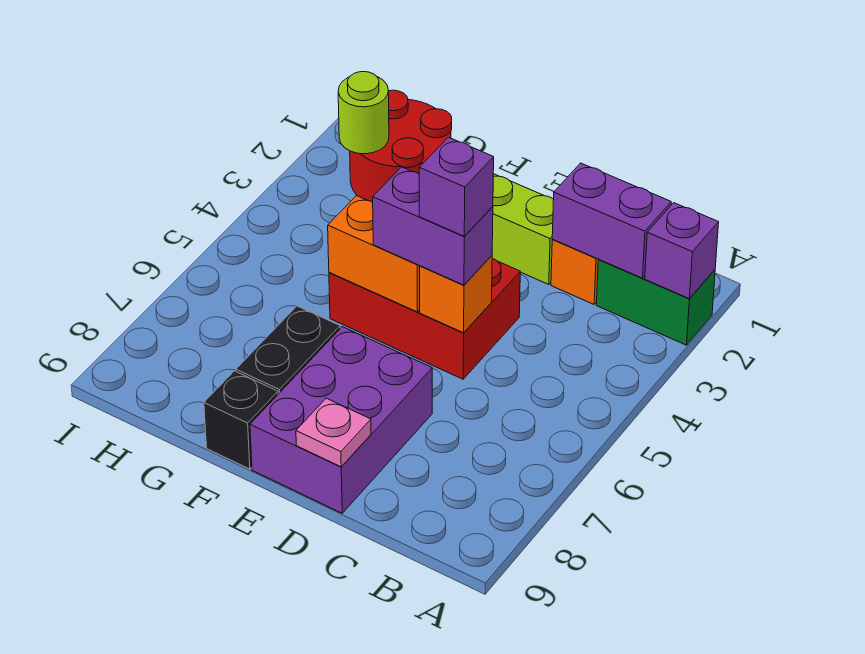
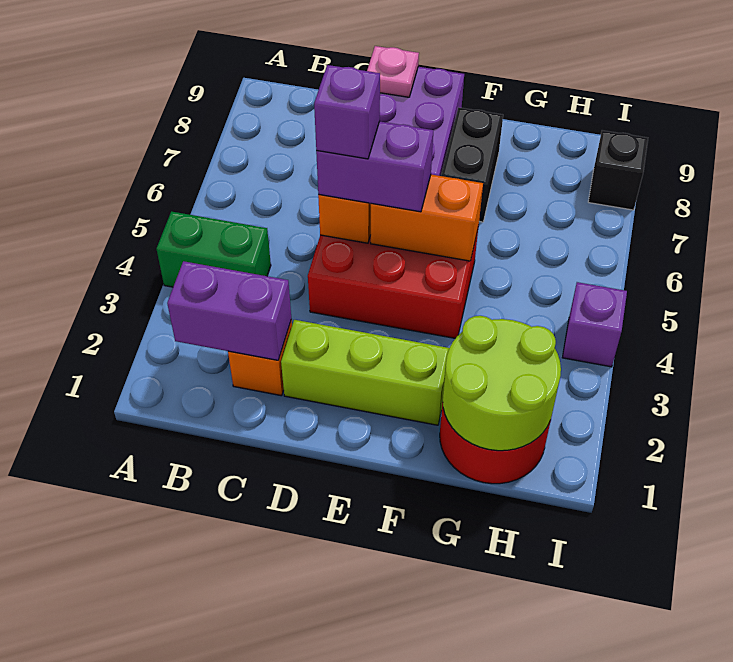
green 1x2 brick [596,259,715,345] -> green 1x2 brick moved to [157,211,271,287]
purple 1x1 brick [645,203,719,298] -> purple 1x1 brick moved to [562,282,627,367]
black 1x1 brick [204,371,278,469] -> black 1x1 brick moved to [588,130,648,210]
lime 1x1 round brick [338,72,389,154] -> lime 2x2 round brick [443,316,561,451]

